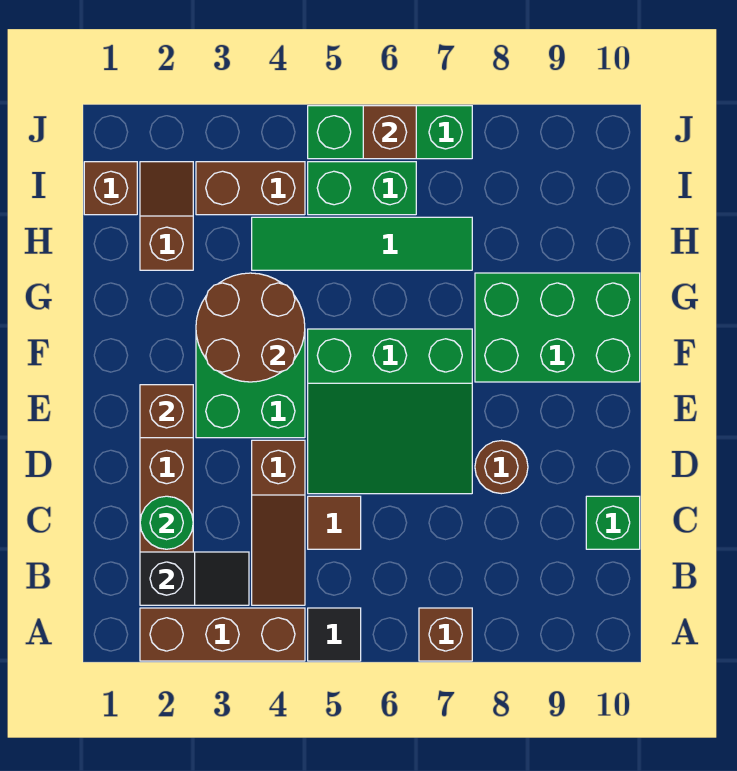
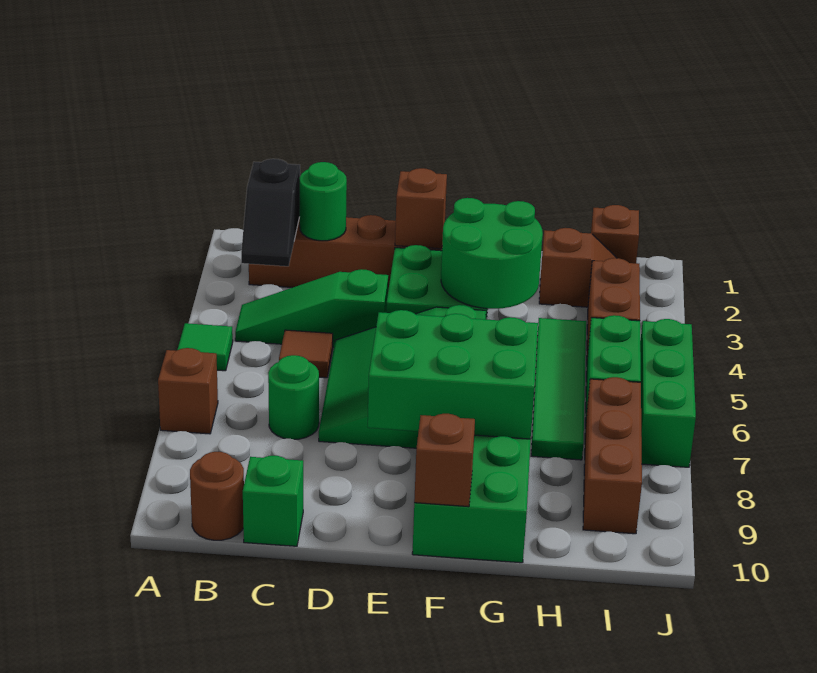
brown 1x3 brick [140,608,305,661] -> brown 1x3 brick moved to [583,377,642,534]
black 1x1 tile [308,608,361,661] -> green 1x1 tile [177,323,233,371]
brown 1x3 slope [252,440,305,605] -> green 1x3 slope [235,269,388,348]
none -> green 1x1 round brick [268,355,319,439]
brown 1x1 round brick [475,441,528,494] -> brown 1x1 round brick moved to [190,452,244,540]
none -> green 2x3 brick [368,310,538,439]
brown 2x2 round brick [196,273,305,382] -> green 2x2 round brick [441,198,543,309]
brown 1x1 brick [363,106,416,159] -> brown 1x1 brick moved to [414,414,475,507]

